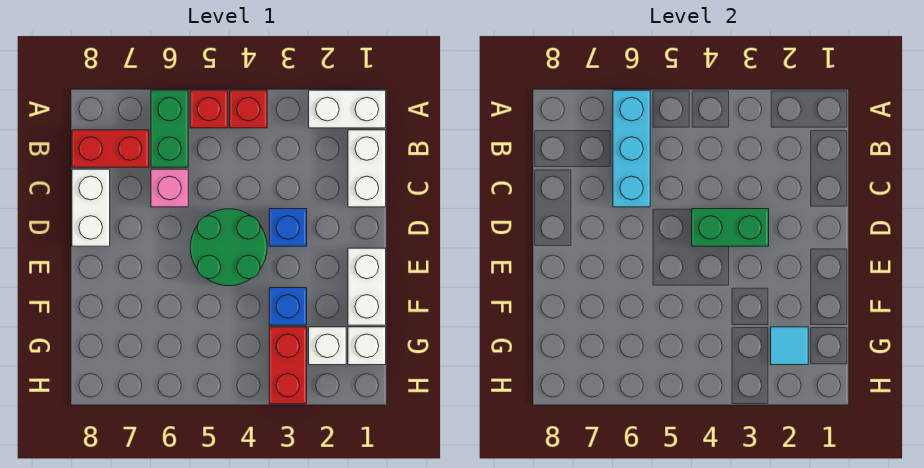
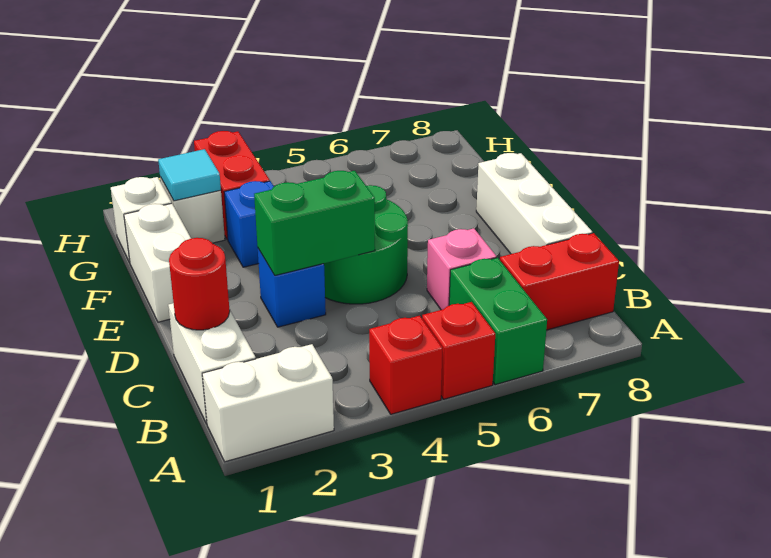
cyan 1x3 brick [613,90,650,207] -> none
none -> red 1x1 round brick [169,238,230,330]
white 1x2 brick [72,169,110,246] -> white 1x3 brick [476,153,592,254]

